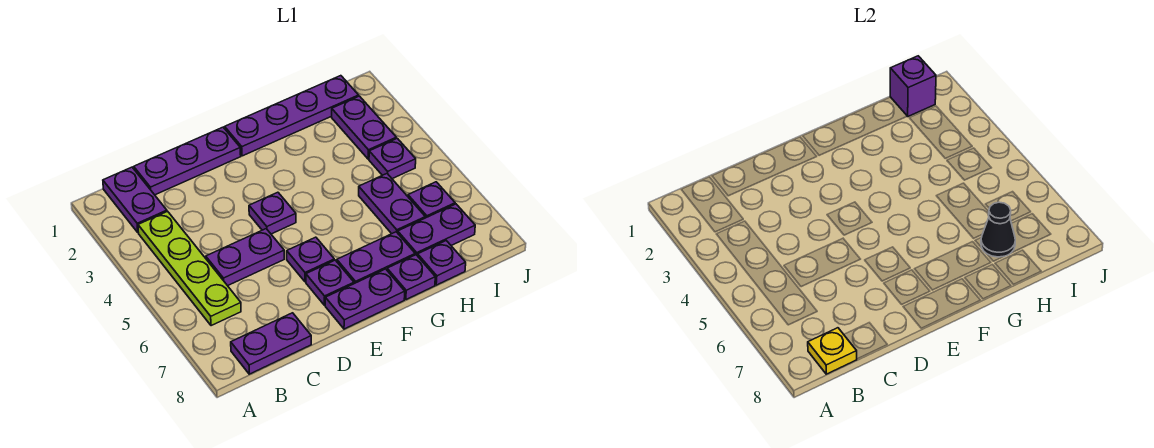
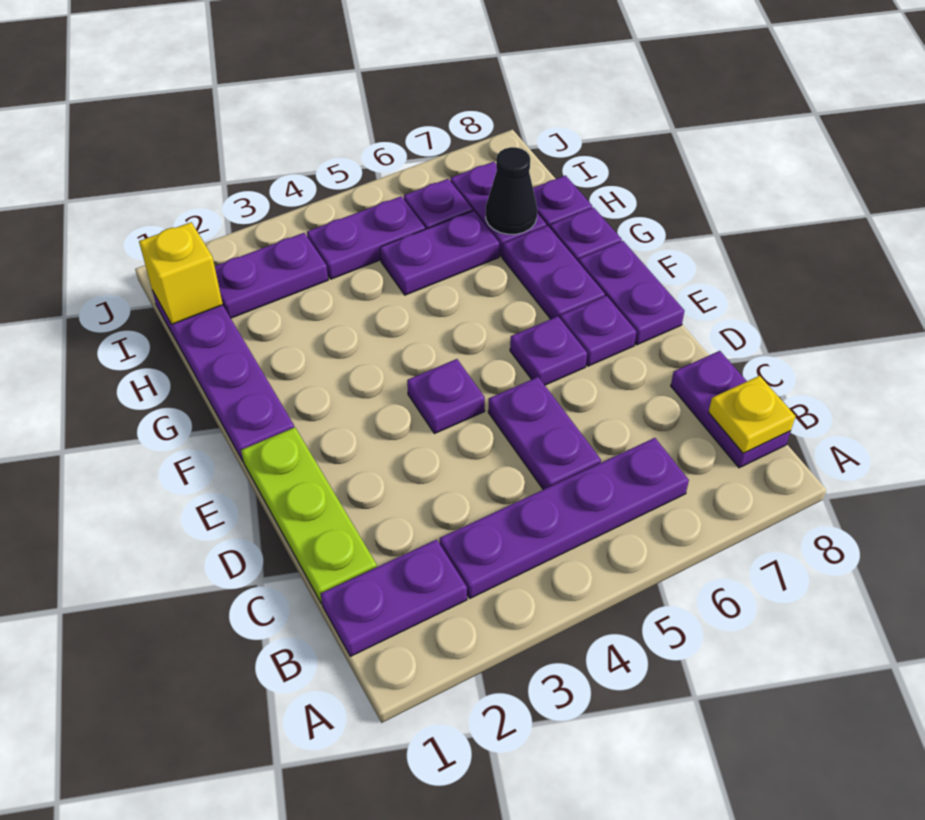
lime 1x4 plate [138,211,241,326] -> purple 1x4 plate [440,438,689,598]
purple 1x3 plate [134,127,241,195] -> lime 1x3 plate [241,427,377,604]
purple 1x1 brick [890,56,936,116] -> yellow 1x1 brick [139,222,223,324]
purple 1x1 plate [369,138,416,179] -> purple 1x2 plate [307,196,425,279]

